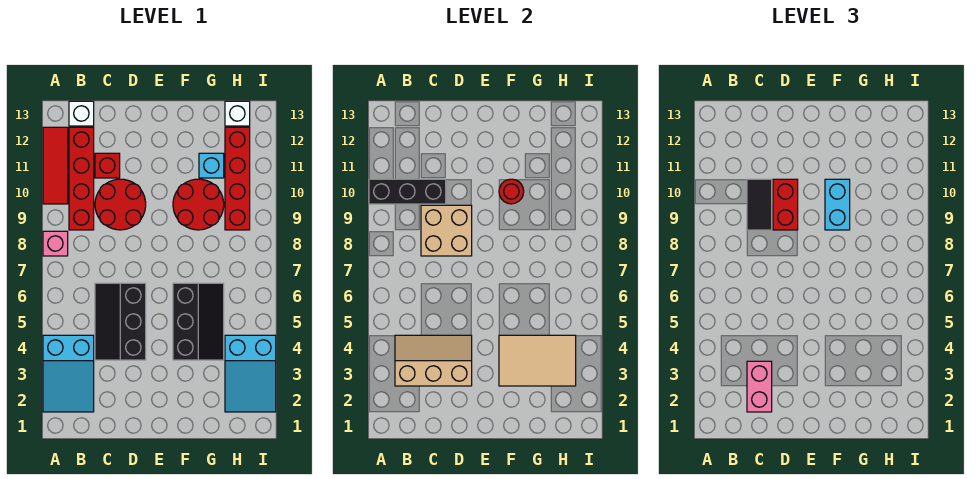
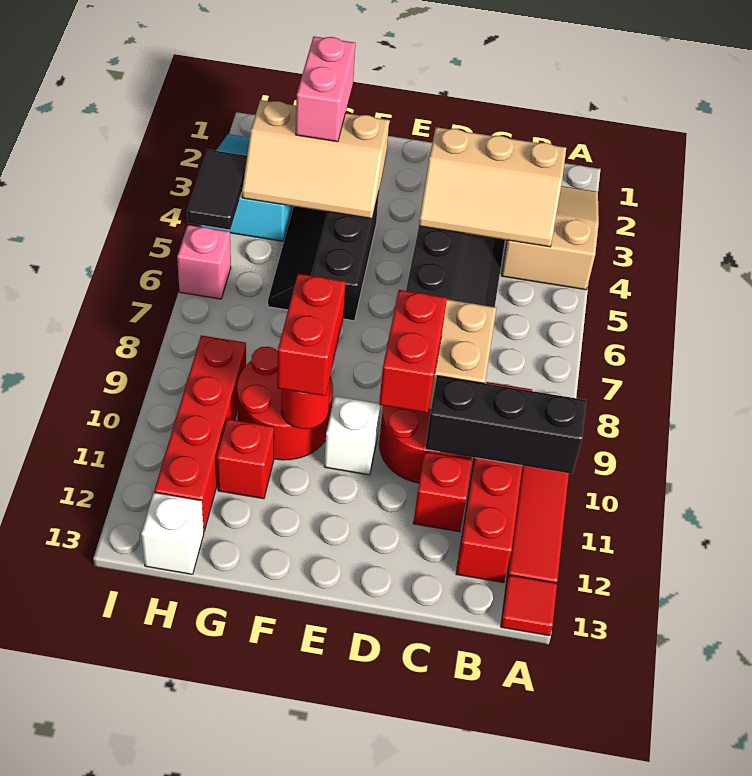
cyan 2x3 slope [43,335,94,412] -> tan 2x3 slope [502,186,599,290]
pink 1x1 brick [43,231,68,256] -> pink 1x1 brick moved to [177,225,231,299]
none -> red 1x1 tile [501,575,557,636]
white 1x1 brick [69,101,94,126] -> white 1x1 brick moved to [324,396,381,475]
pink 1x2 brick [747,361,772,412] -> pink 1x2 brick moved to [296,36,355,142]
black 1x2 tile [747,179,772,230] -> black 1x2 tile moved to [187,150,247,230]
tan 2x3 tile [499,335,576,386] -> tan 2x3 slope [242,100,389,219]
cyan 1x2 brick [825,179,850,230] -> red 1x2 brick [277,274,346,396]
cyan 1x1 brick [199,153,224,178] -> red 1x1 brick [217,419,274,499]

